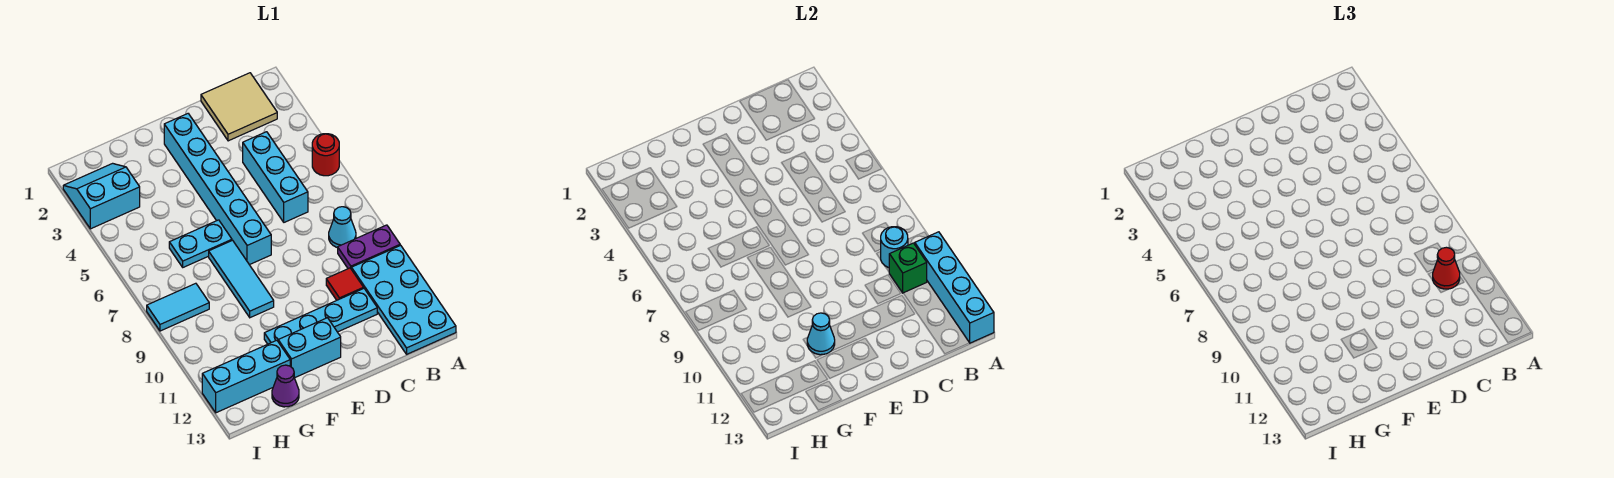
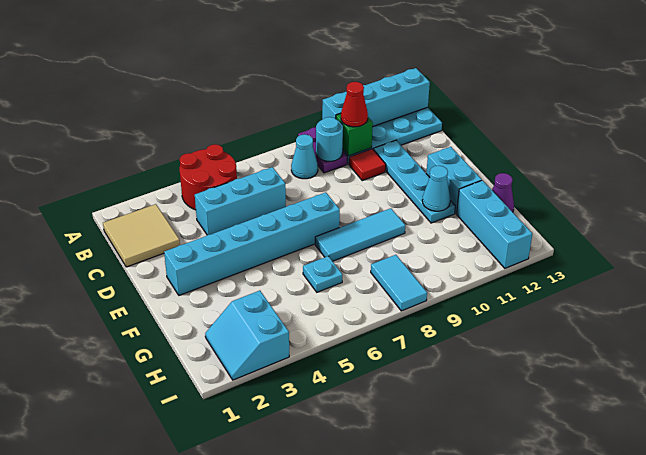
red 1x1 round brick [312,134,339,176] -> red 2x2 round brick [180,144,237,210]
cyan 1x2 plate [169,220,232,267] -> cyan 1x1 plate [303,256,342,292]

